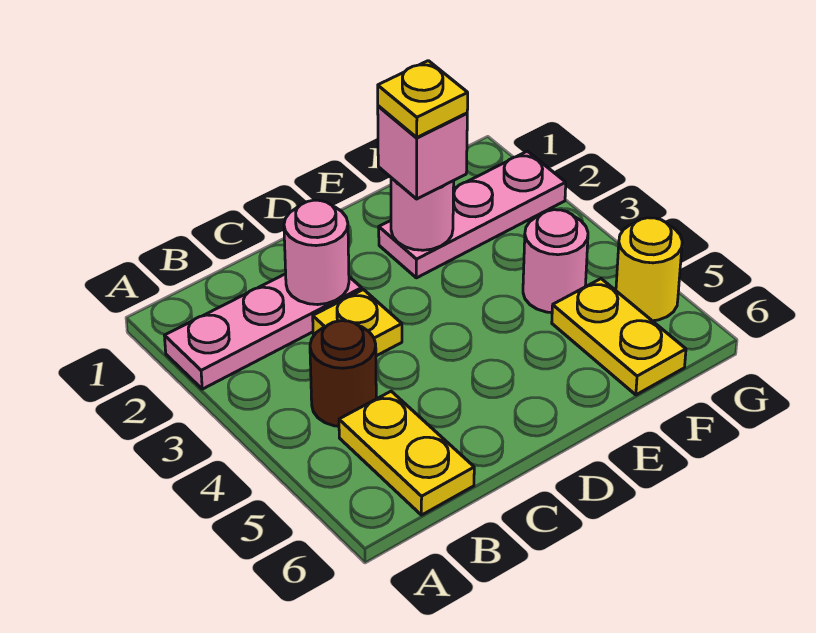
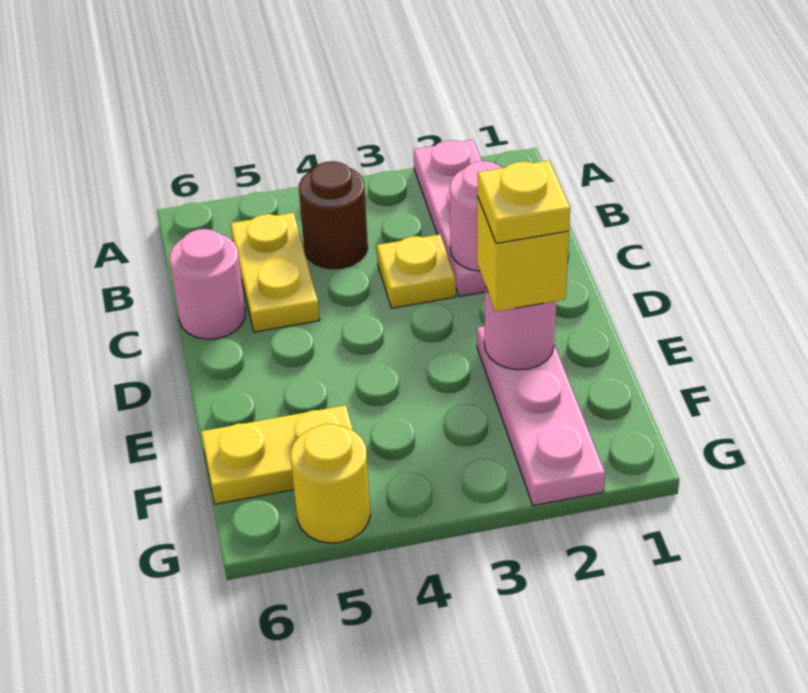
yellow 1x2 plate [339,391,474,515] -> yellow 1x2 plate turned to [231,213,320,332]
pink 1x1 brick [378,106,467,199] -> yellow 1x1 brick [477,196,569,312]
pink 1x1 round brick [523,210,588,313] -> pink 1x1 round brick moved to [170,229,245,339]

